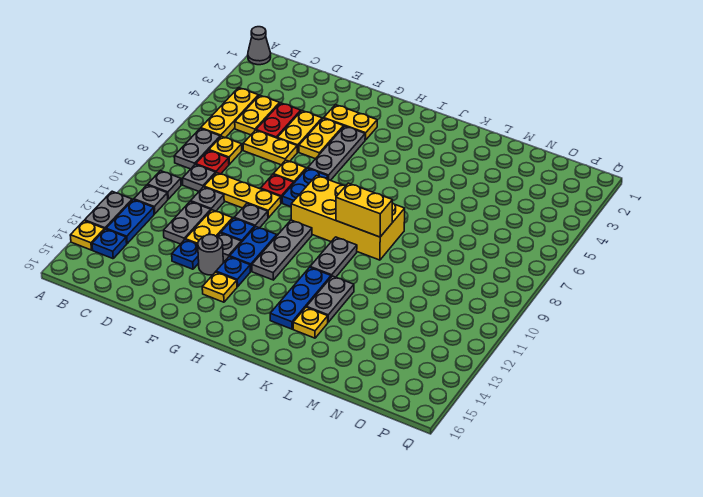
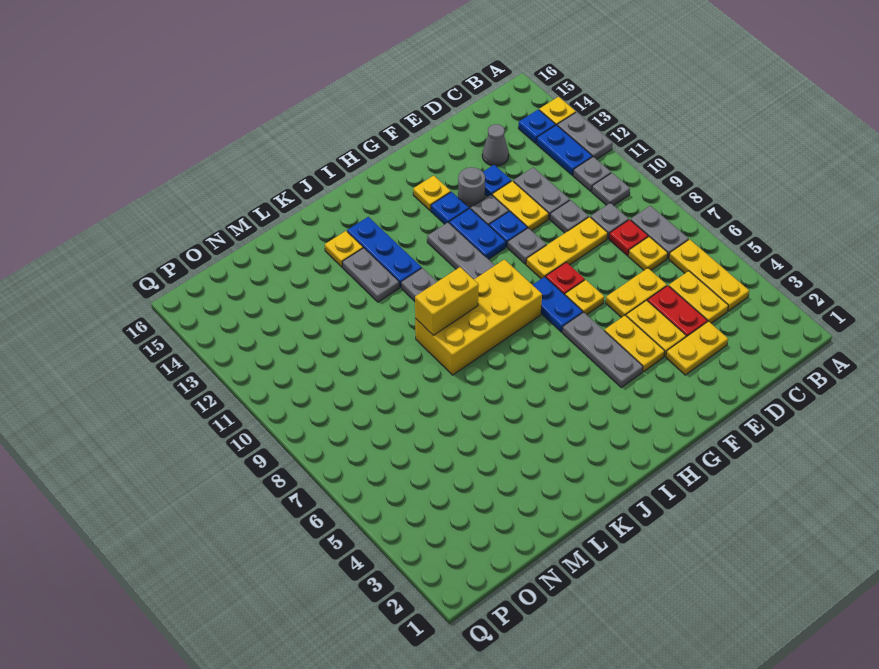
grey 1x1 cone [248,27,271,65] -> grey 1x1 cone moved to [482,124,509,166]
yellow 1x2 plate [324,105,377,140] -> yellow 1x2 plate moved to [666,321,728,375]

